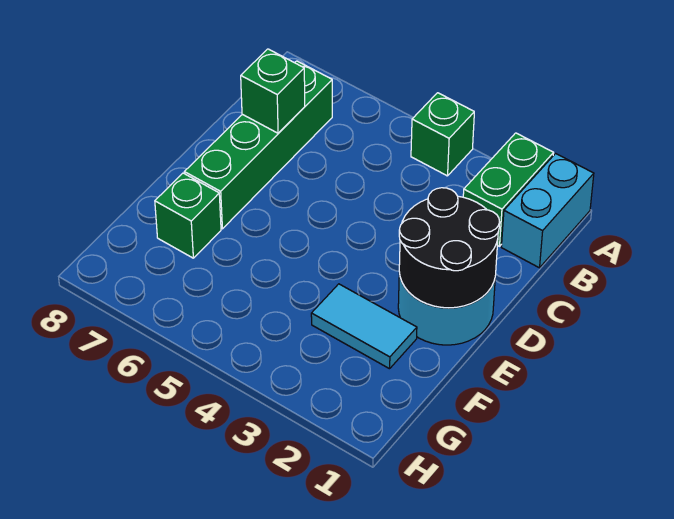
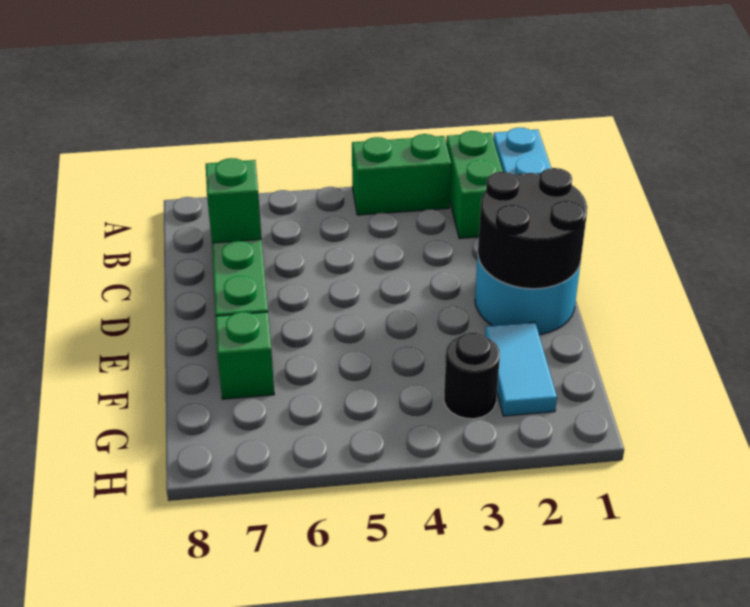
green 1x1 brick [411,93,474,176] -> green 1x2 brick [352,134,451,215]
cyan 1x2 tile [311,284,417,369] -> cyan 1x2 tile turned to [485,322,557,416]
none -> black 1x1 round brick [444,333,500,419]

